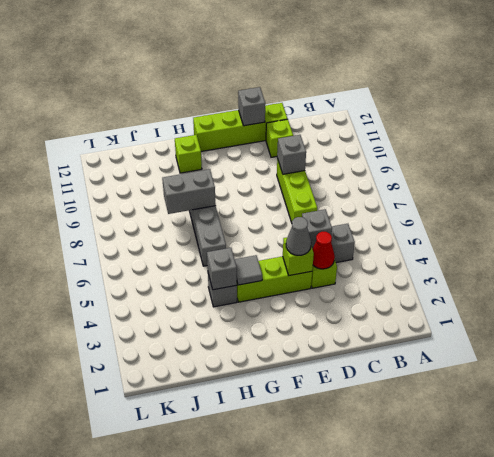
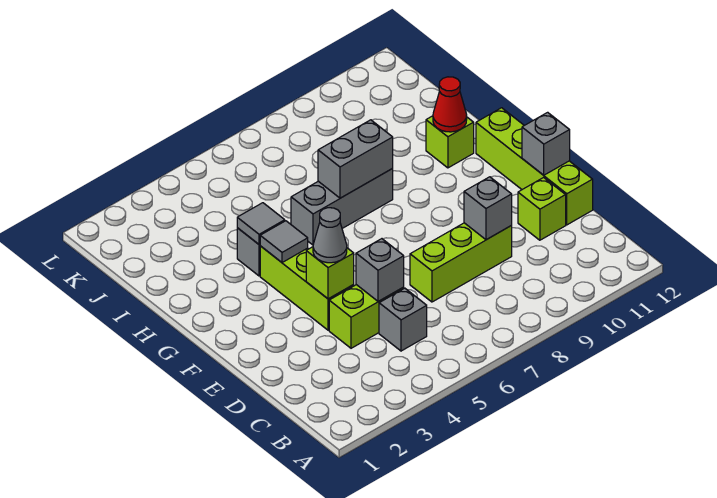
red 1x1 cone [313,232,335,269] -> red 1x1 cone moved to [433,77,467,132]
grey 1x1 brick [207,248,237,290] -> grey 1x1 tile [237,203,285,245]
grey 1x2 brick [162,169,216,214] -> grey 1x2 brick turned to [318,120,393,198]

